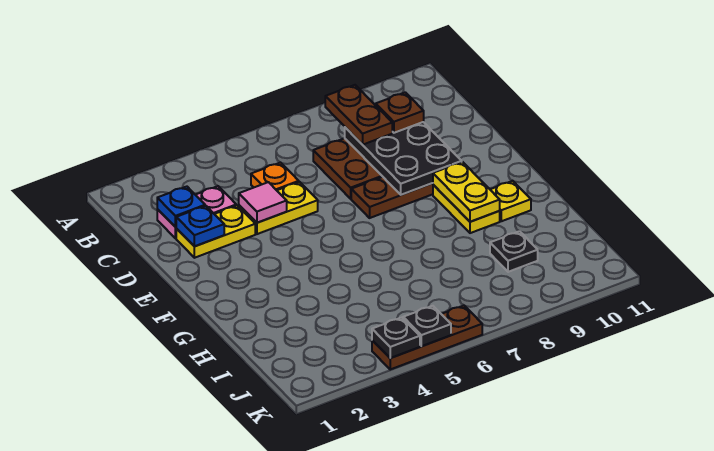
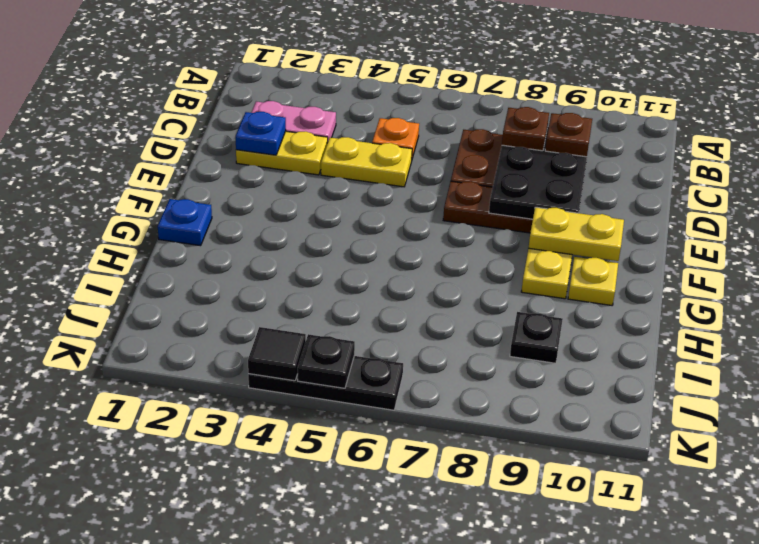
brown 1x2 plate [325,85,392,145] -> brown 1x1 plate [502,107,549,151]
blue 1x1 plate [157,187,205,227] -> blue 1x1 plate moved to [158,199,212,246]
pink 1x1 tile [239,182,287,223] -> none
yellow 1x2 plate [433,162,500,222] -> yellow 1x2 plate turned to [529,207,624,261]
brown 1x3 plate [372,306,482,369] -> black 1x3 plate [248,356,403,410]
black 1x1 plate [372,318,420,358] -> black 1x1 tile [248,327,306,381]

